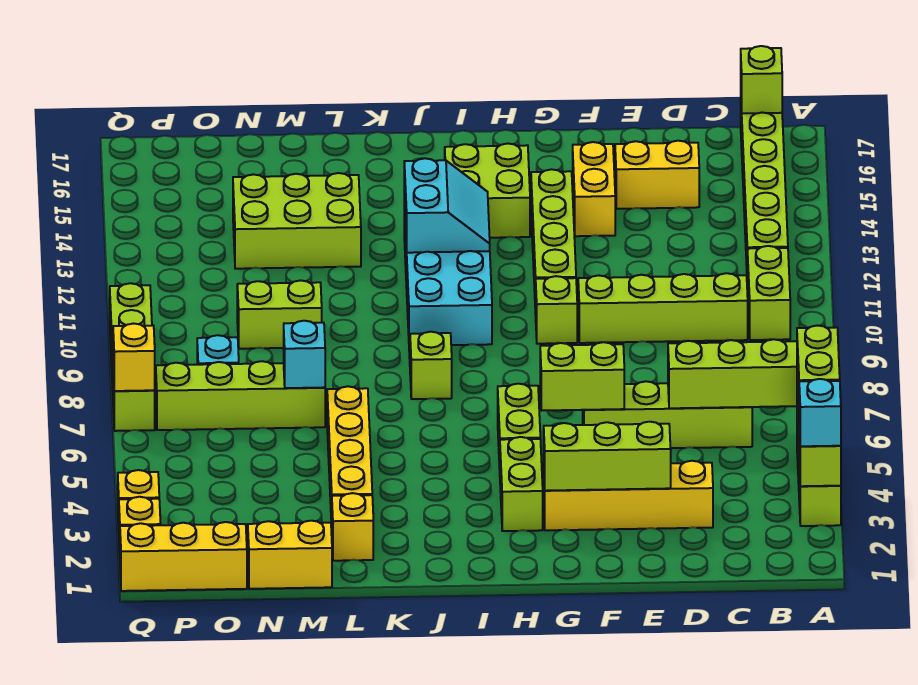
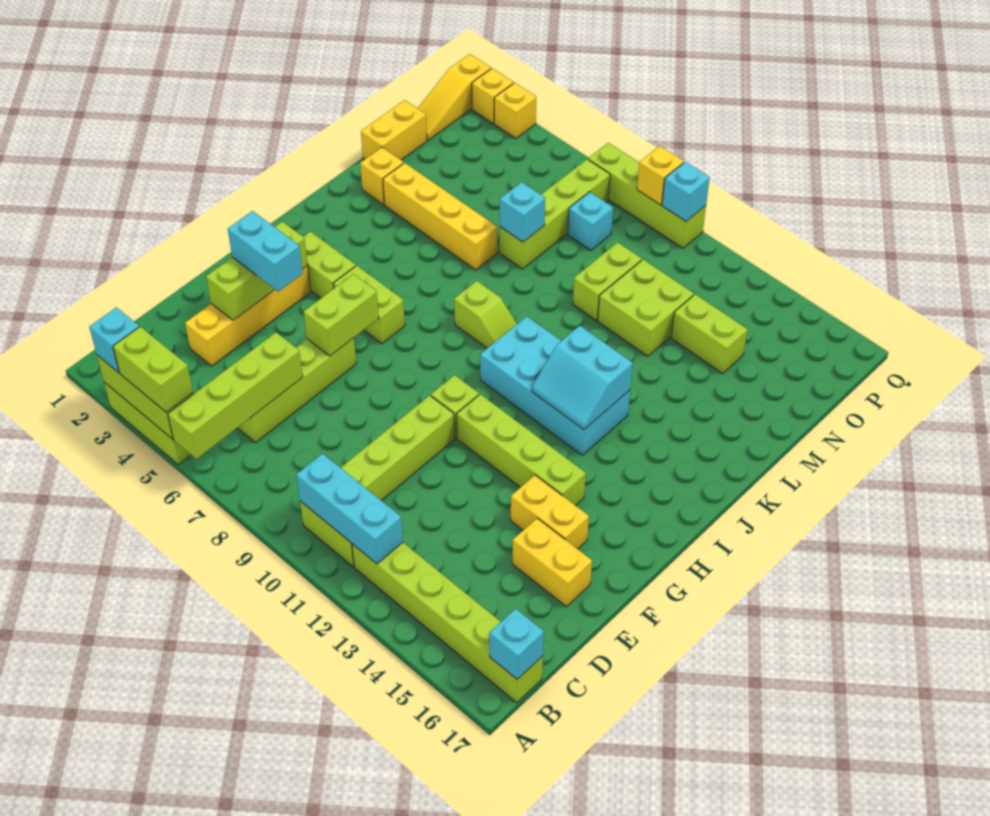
none -> cyan 1x3 brick [296,454,403,564]
lime 1x1 brick [741,46,782,113] -> cyan 1x1 brick [489,609,544,679]
yellow 1x2 brick [615,141,699,209] -> yellow 1x2 brick turned to [512,518,592,607]
none -> cyan 1x2 brick [228,211,303,292]
lime 2x2 brick [445,144,530,238] -> lime 2x2 brick moved to [598,260,694,356]
lime 2x3 brick [233,173,361,269] -> lime 1x2 brick [671,294,747,373]
yellow 1x3 brick [120,522,247,591] -> yellow 1x3 slope [418,54,491,140]
yellow 1x1 brick [113,324,155,391] -> yellow 1x1 brick moved to [637,146,684,205]
none -> cyan 1x1 brick [662,162,710,221]

